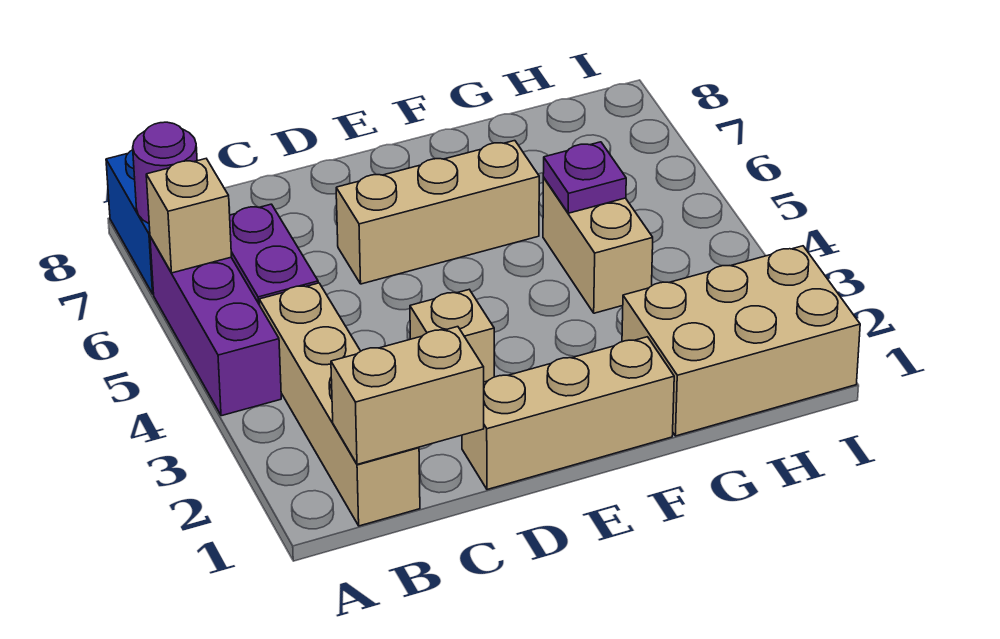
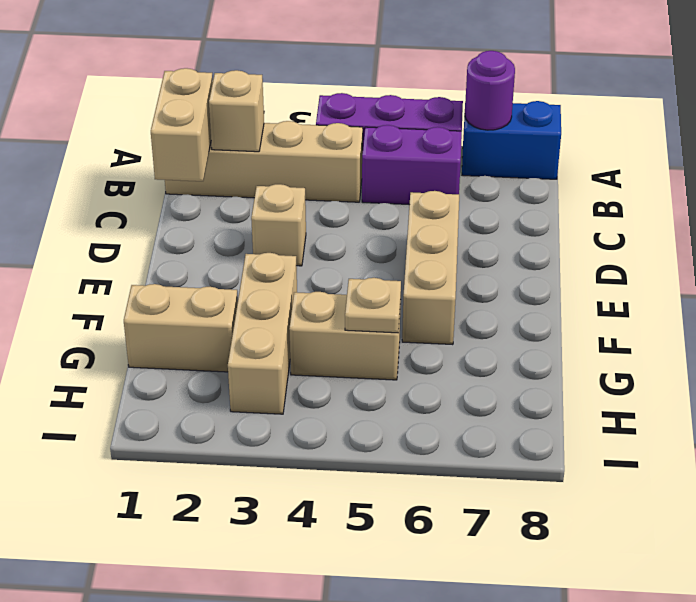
tan 1x1 brick [146,159,232,273] -> tan 1x1 brick moved to [209,70,264,152]
tan 1x3 brick [462,337,674,490] -> tan 1x3 brick moved to [228,253,297,414]
tan 2x3 brick [622,246,860,436] -> tan 1x2 brick [124,284,238,372]
purple 1x1 plate [543,142,626,213] -> tan 1x1 plate [345,278,401,333]

